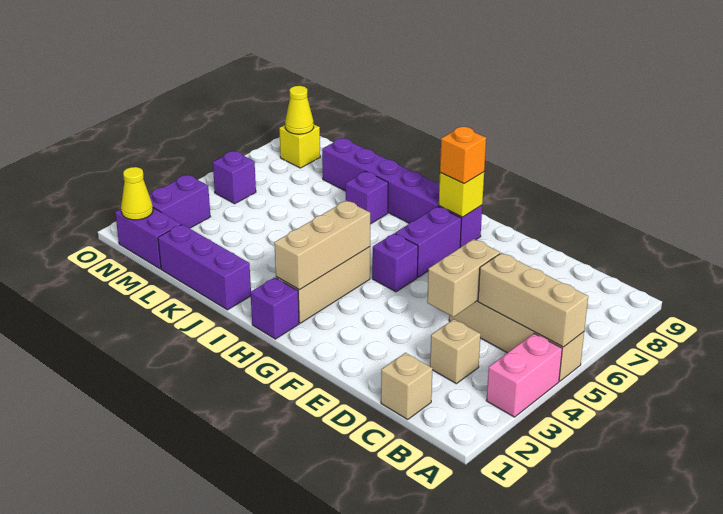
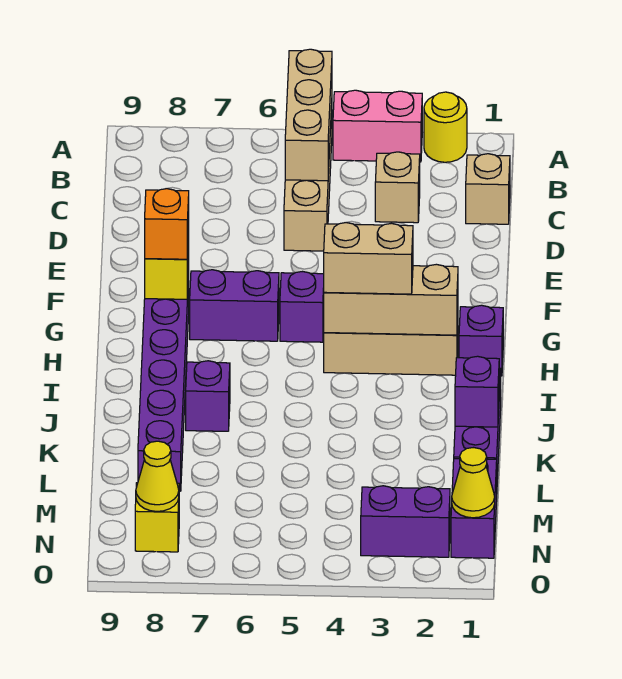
none -> yellow 1x1 round brick [424,92,467,162]
tan 1x2 brick [427,239,500,317] -> tan 1x2 brick moved to [324,223,413,294]
purple 1x1 brick [213,151,256,204] -> purple 1x1 brick moved to [455,356,499,427]

